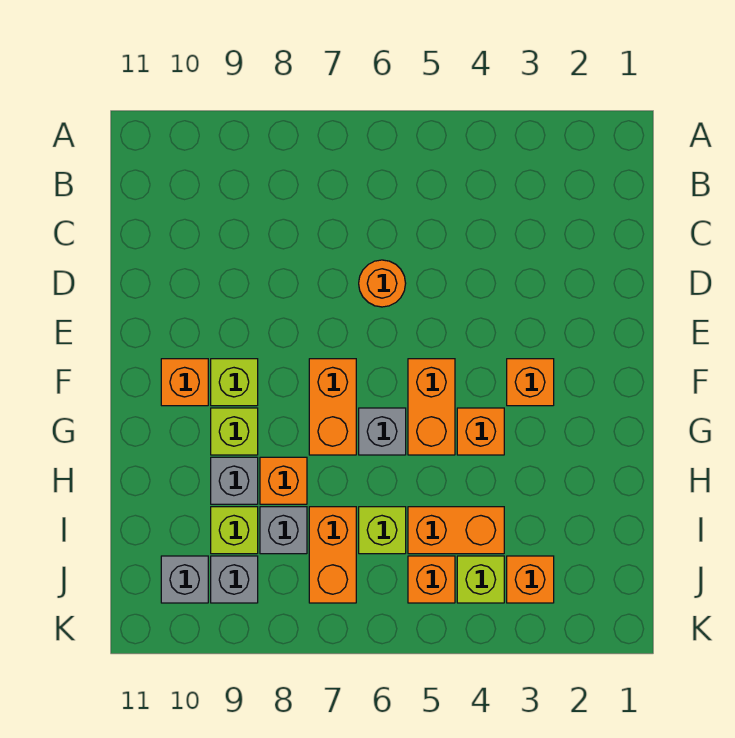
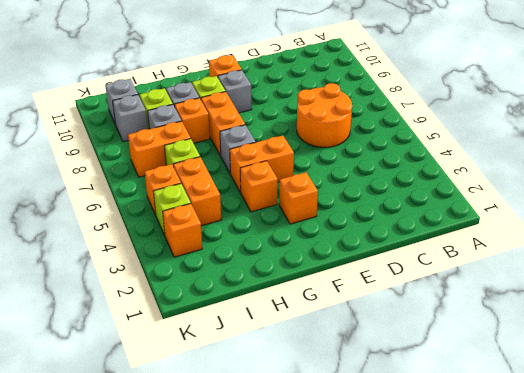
orange 1x1 round brick [359,260,406,307] -> orange 2x2 round brick [297,83,352,147]
orange 1x2 brick [309,359,356,455] -> orange 1x2 brick turned to [201,92,245,156]
lime 1x1 brick [211,359,258,406] -> grey 1x1 brick [218,70,252,113]

